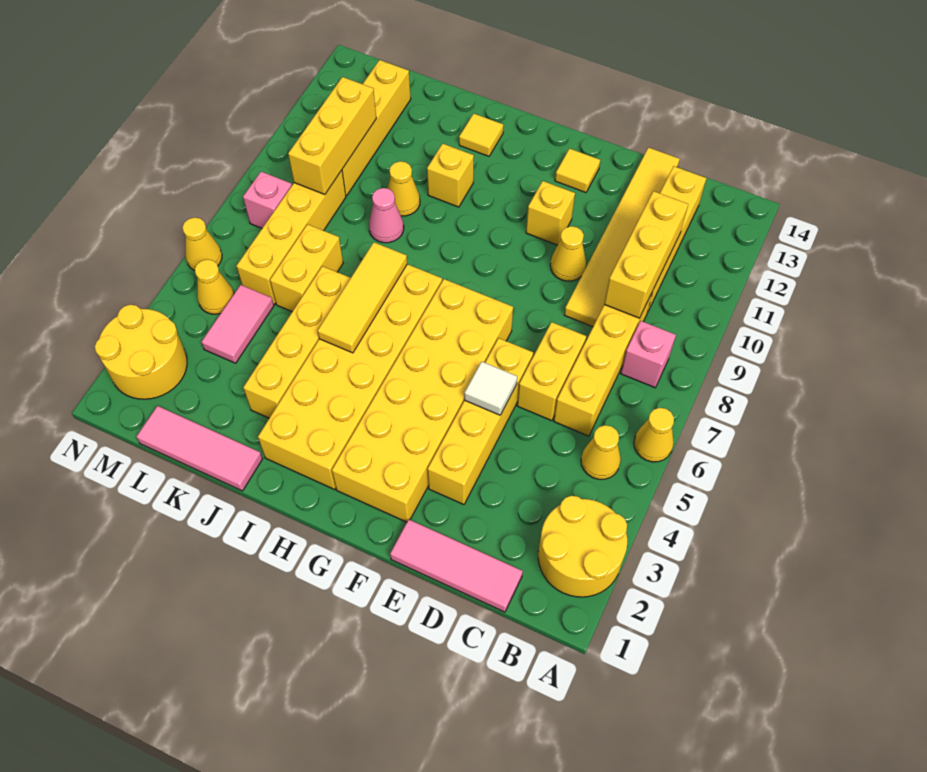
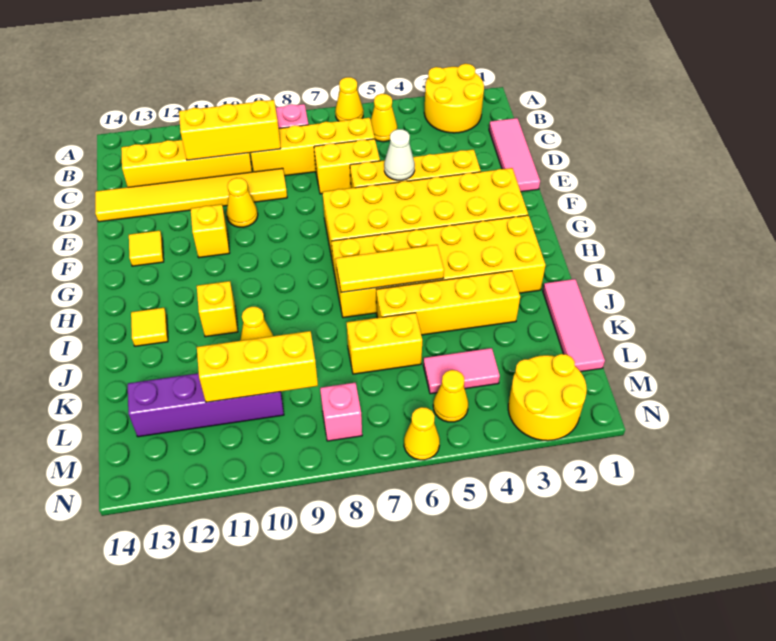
white 1x1 tile [464,362,517,415] -> white 1x1 cone [384,129,415,180]
pink 1x1 cone [369,188,404,243] -> none
yellow 1x4 brick [236,170,346,304] -> none
yellow 1x4 brick [342,60,411,196] -> purple 1x4 brick [128,373,284,437]

